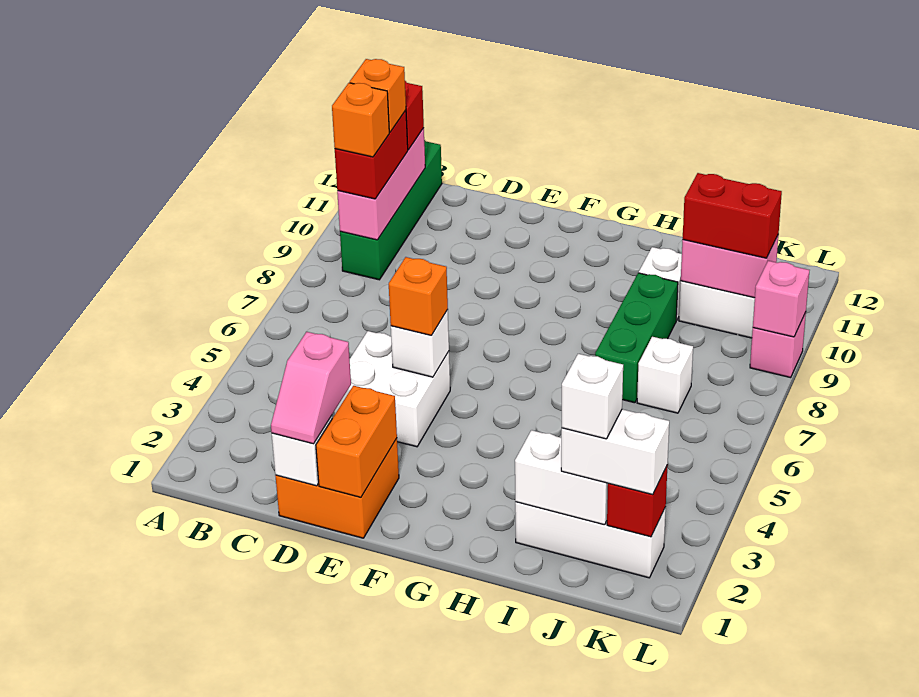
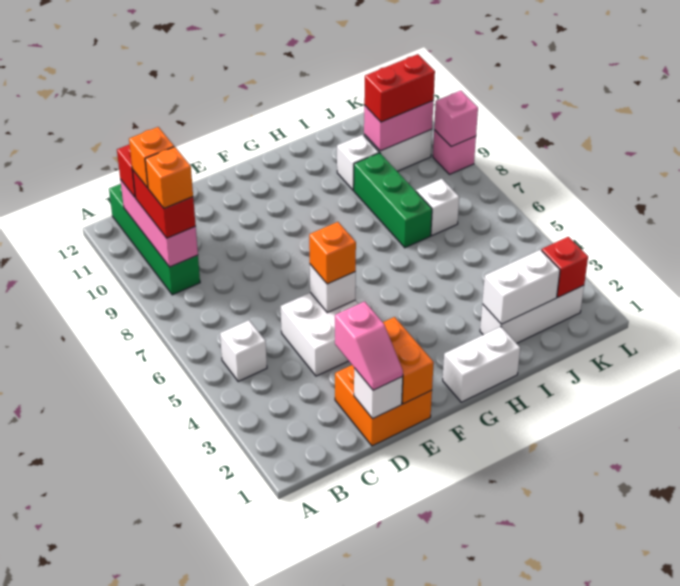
white 1x2 brick [561,409,669,494] -> white 1x2 brick moved to [443,327,520,402]
white 1x1 brick [562,354,623,439] -> white 1x1 brick moved to [220,320,267,381]

